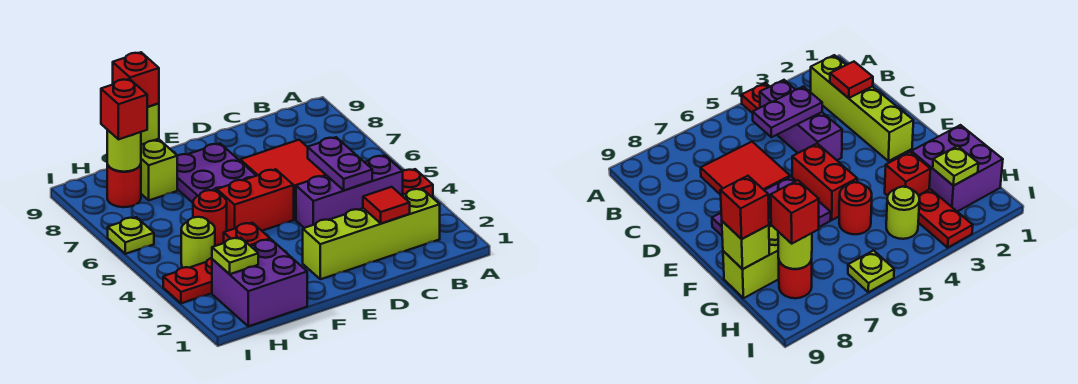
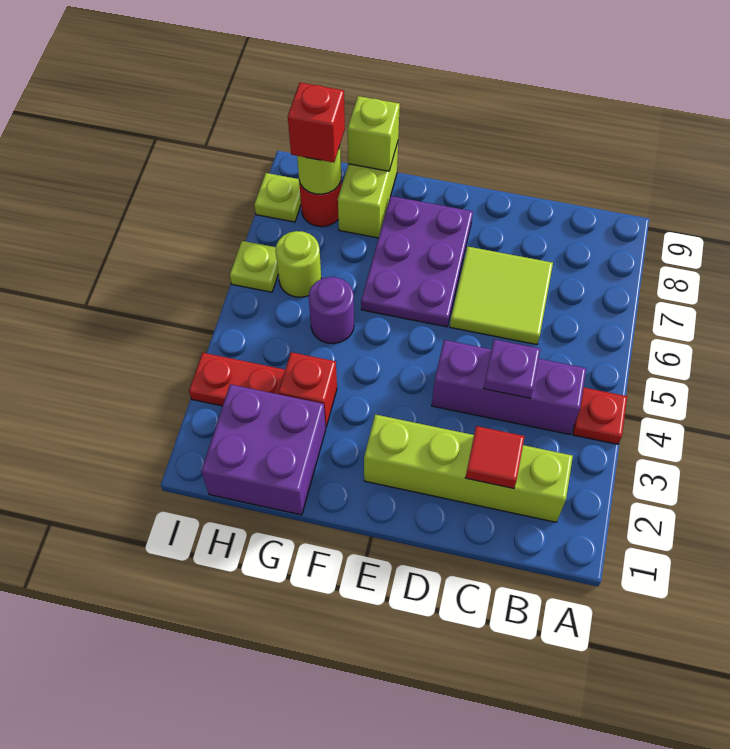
purple 1x2 plate [308,137,372,190] -> purple 1x1 plate [484,340,540,398]
red 2x2 tile [240,140,326,196] -> lime 2x2 tile [450,246,553,345]
red 1x2 brick [217,169,294,231] -> none
red 1x1 round brick [193,190,227,246] -> purple 1x1 round brick [309,277,354,344]
red 1x1 brick [113,52,159,107] -> none
lime 1x1 plate [212,238,258,274] -> lime 1x1 plate moved to [254,173,301,222]
lime 1x1 round brick [181,217,215,268] -> lime 1x1 round brick moved to [275,231,321,297]

